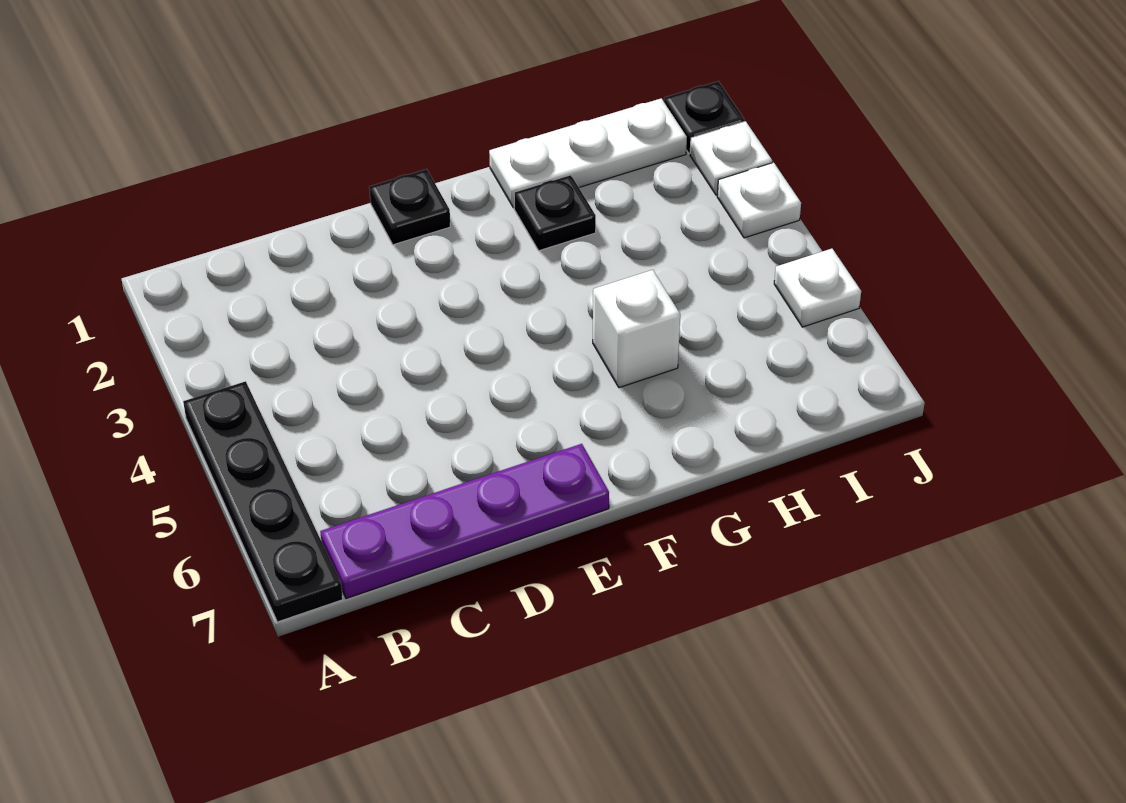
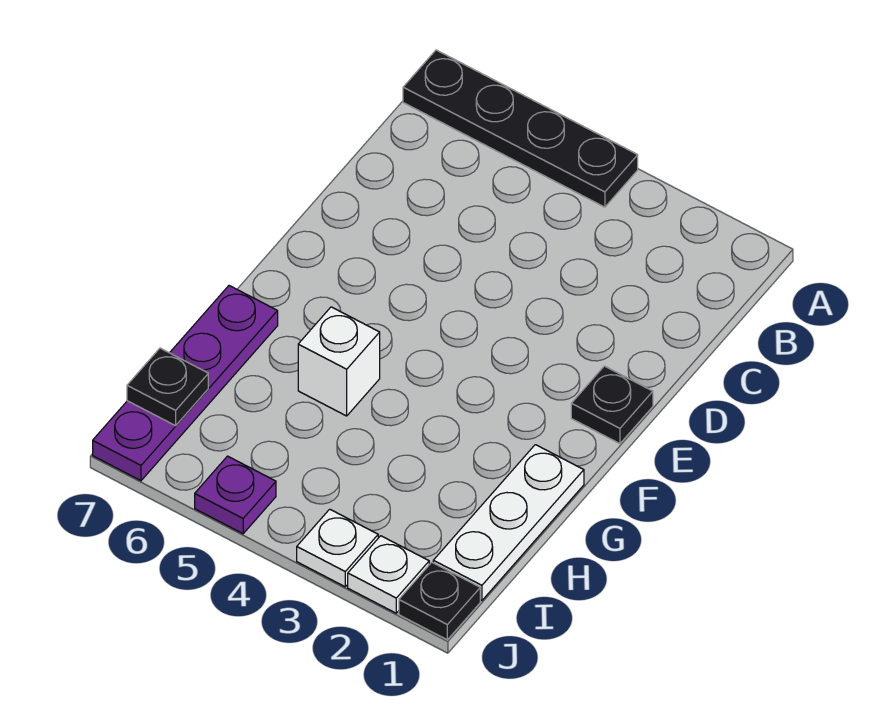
purple 1x4 plate [320,444,609,599] -> purple 1x4 plate moved to [93,286,278,481]
black 1x1 plate [514,175,596,251] -> black 1x1 plate moved to [127,348,208,426]
white 1x1 plate [774,249,861,327] -> purple 1x1 plate [195,456,276,534]

